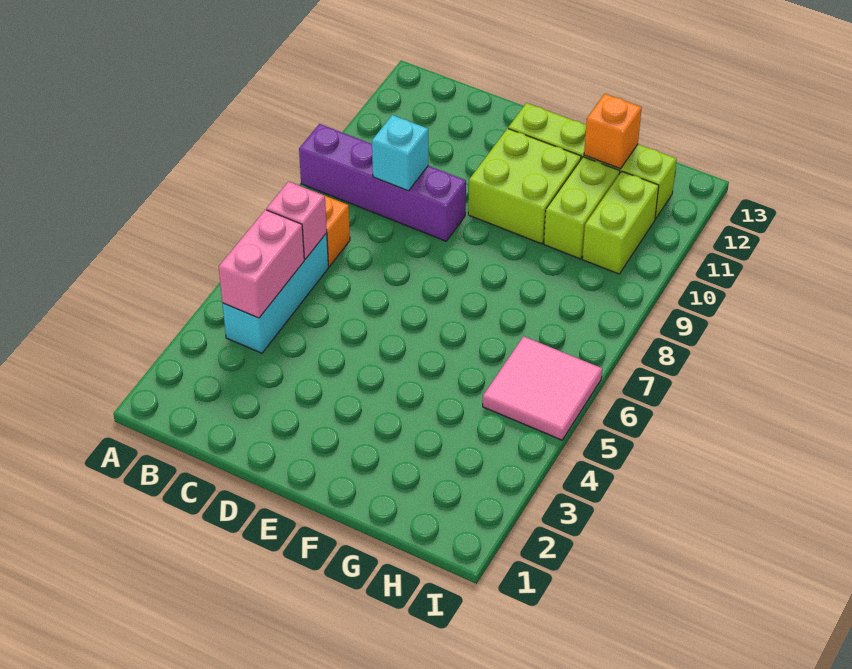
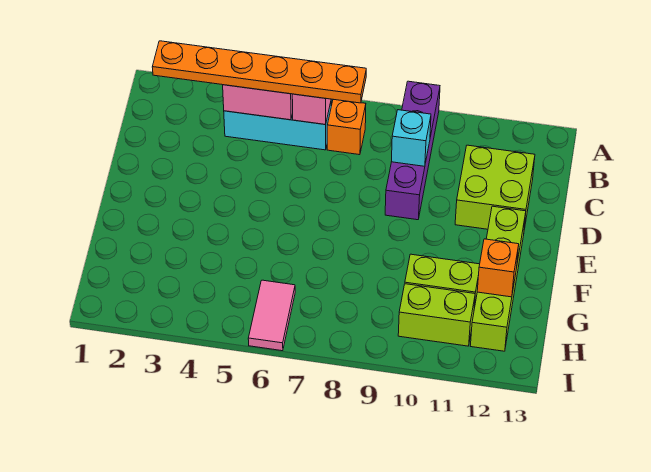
none -> orange 1x6 plate [152,41,366,103]
lime 2x2 brick [468,129,581,244] -> lime 2x2 brick moved to [455,145,535,229]
pink 2x2 tile [483,336,602,440] -> pink 1x2 tile [248,280,295,351]

